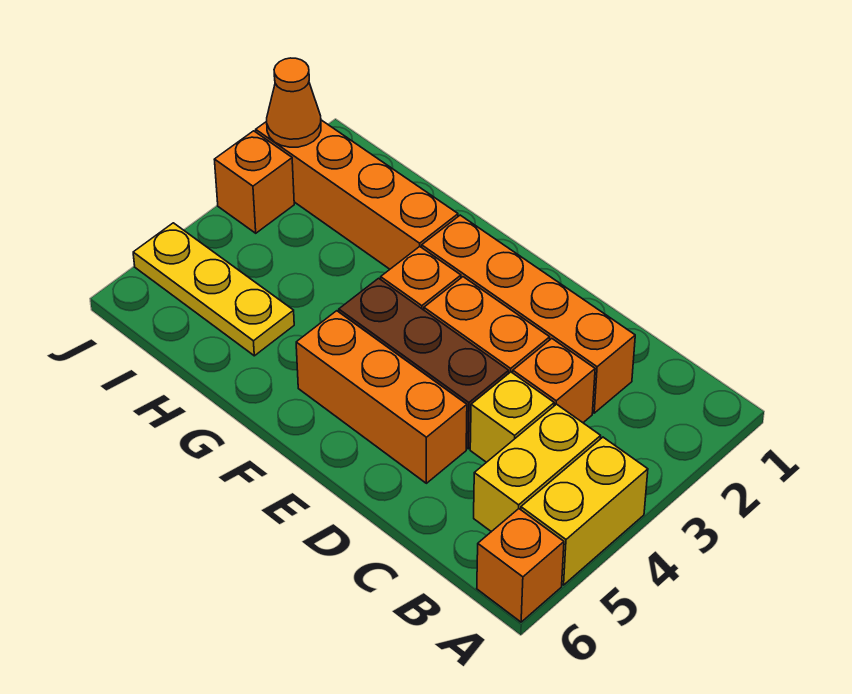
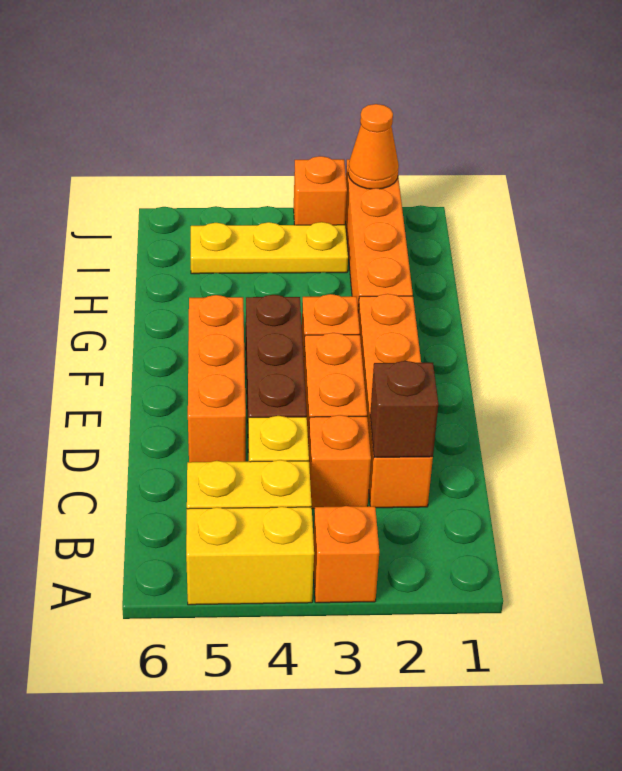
orange 1x1 brick [477,509,564,622] -> orange 1x1 brick moved to [313,506,379,603]
none -> brown 1x1 brick [370,361,438,457]
yellow 1x3 plate [133,223,294,356] -> yellow 1x3 plate turned to [191,222,348,274]

